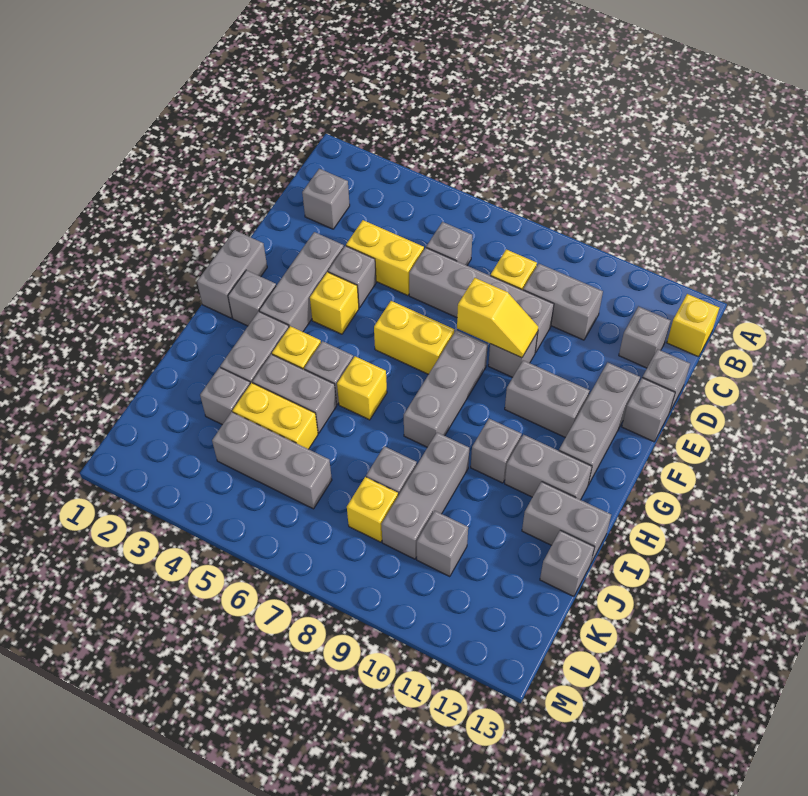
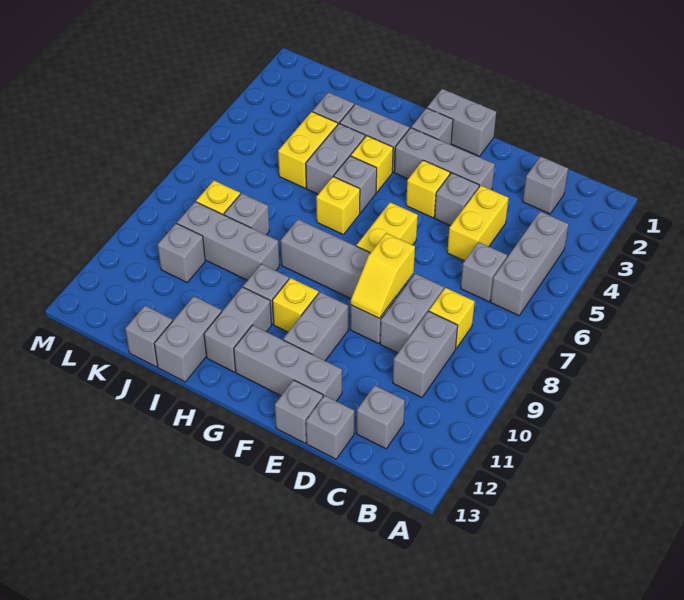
yellow 1x1 brick [667,294,719,357] -> yellow 1x1 brick moved to [273,278,318,332]
grey 1x4 brick [409,248,554,353] -> grey 1x2 brick [380,274,444,353]
grey 1x3 brick [212,412,332,509] -> grey 1x3 brick moved to [491,211,569,316]

